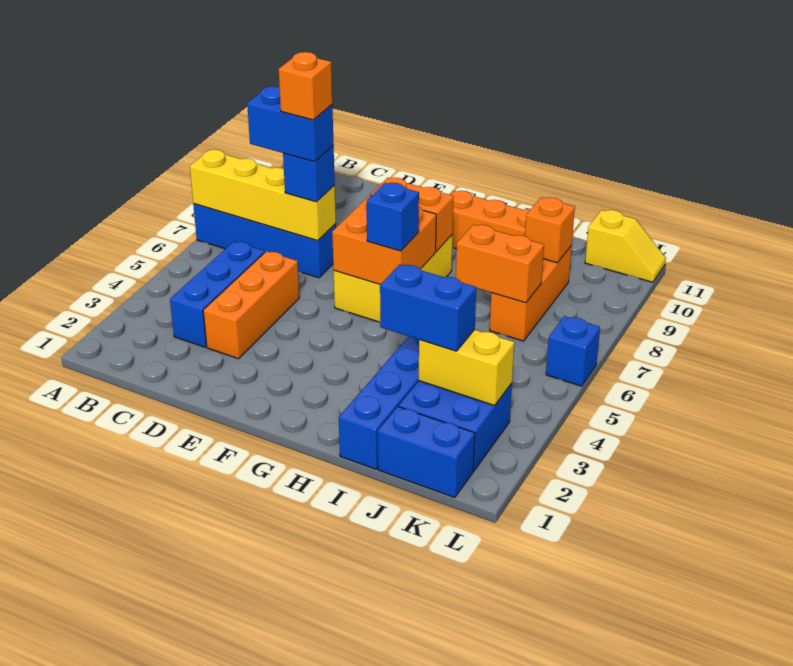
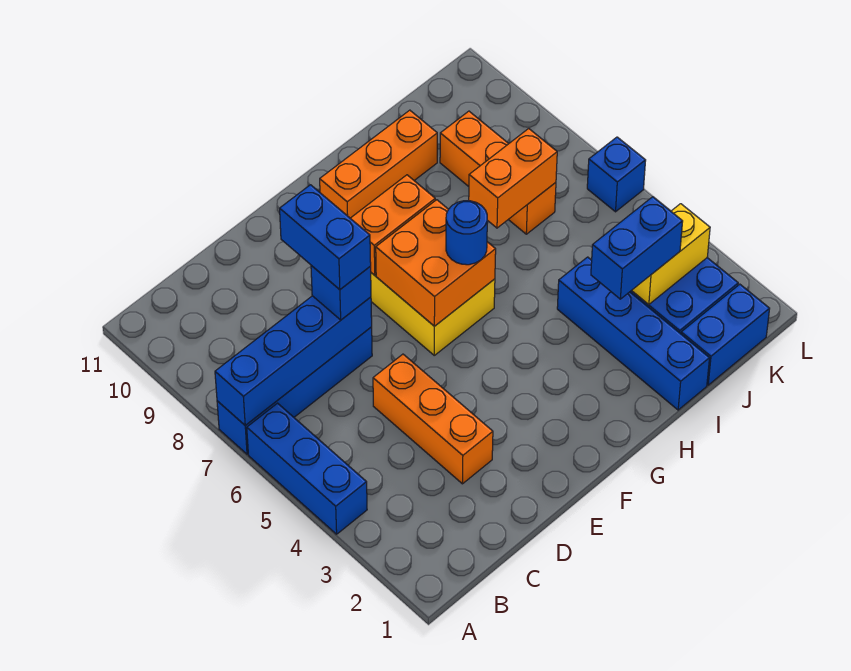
yellow 1x4 brick [190,150,336,241] -> blue 1x4 brick [215,296,372,425]
blue 1x3 brick [170,241,265,347] -> blue 1x3 brick moved to [247,403,367,534]
blue 1x2 brick [247,86,334,162] -> blue 1x2 brick turned to [280,185,371,290]
orange 1x1 brick [279,52,332,120] -> none
blue 1x1 brick [367,183,419,251] -> blue 1x1 round brick [446,201,487,265]
orange 1x1 brick [525,197,575,263] -> none
yellow 1x2 slope [585,210,666,282] -> none

